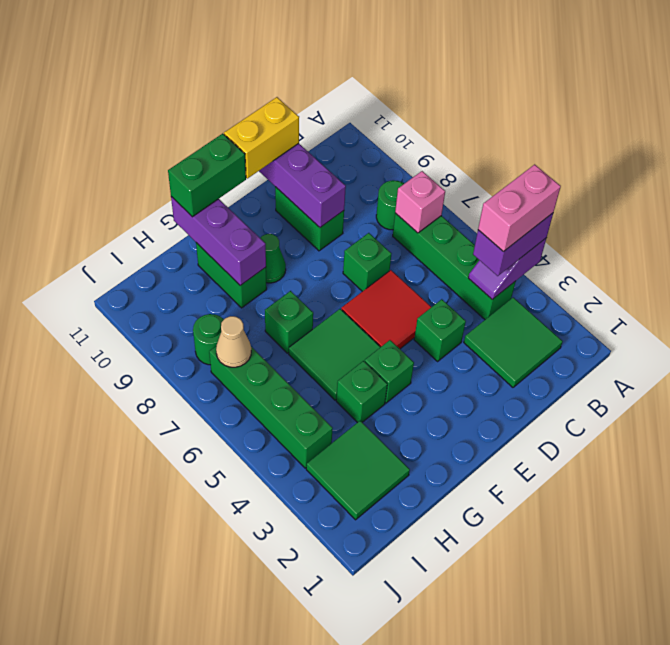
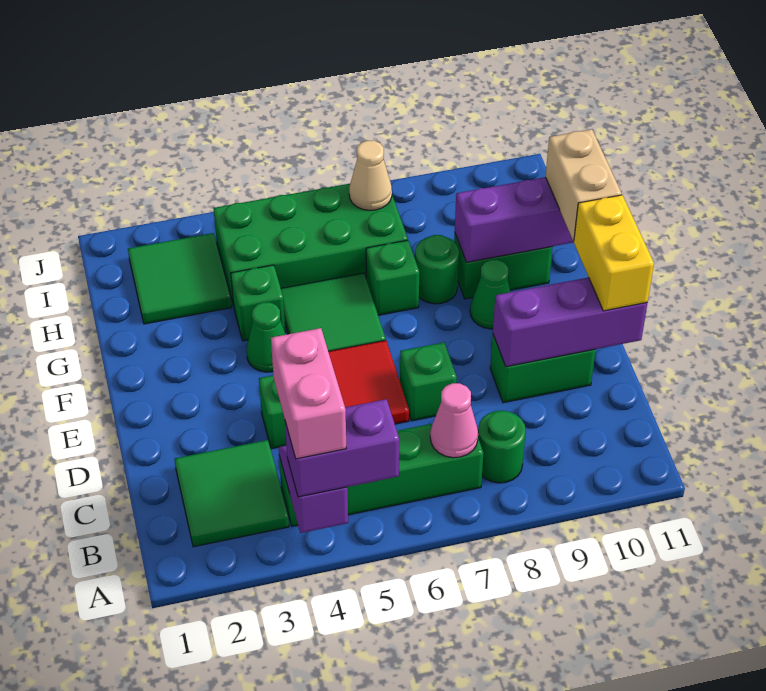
purple 1x2 brick [473,213,553,276] -> purple 1x2 brick turned to [285,399,399,497]
pink 1x1 brick [395,171,445,233] -> pink 1x1 cone [430,383,478,458]
green 1x1 brick [365,340,414,403] -> green 1x1 cone [247,302,286,372]
green 1x2 brick [168,133,246,217] -> tan 1x2 brick [546,129,622,241]
green 1x4 brick [209,346,333,468] -> green 2x4 brick [213,184,408,306]
green 1x1 round brick [193,314,224,365] -> green 1x1 round brick moved to [415,235,459,304]

